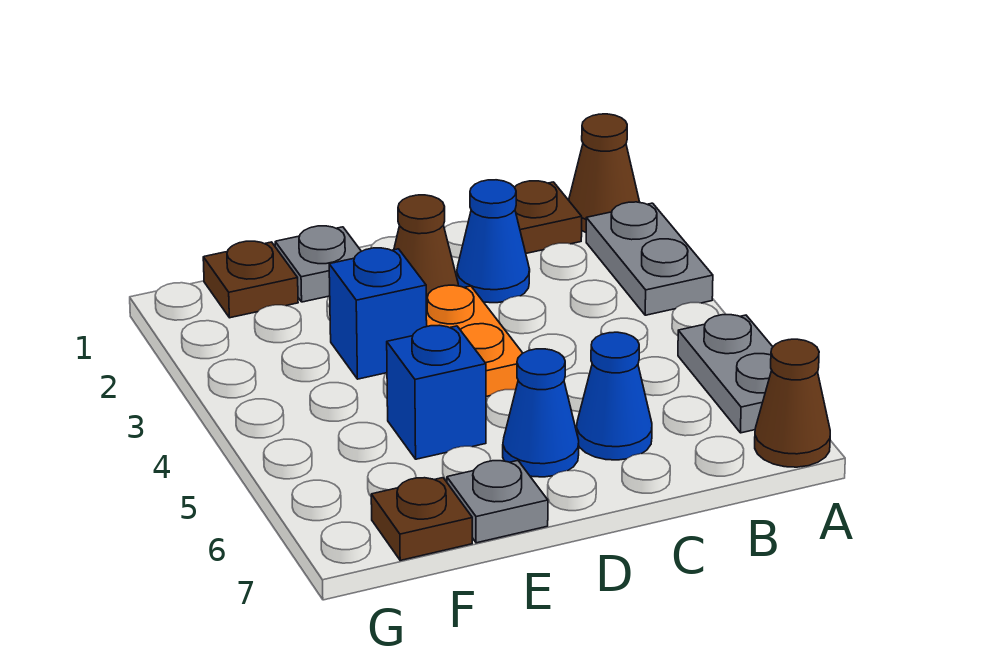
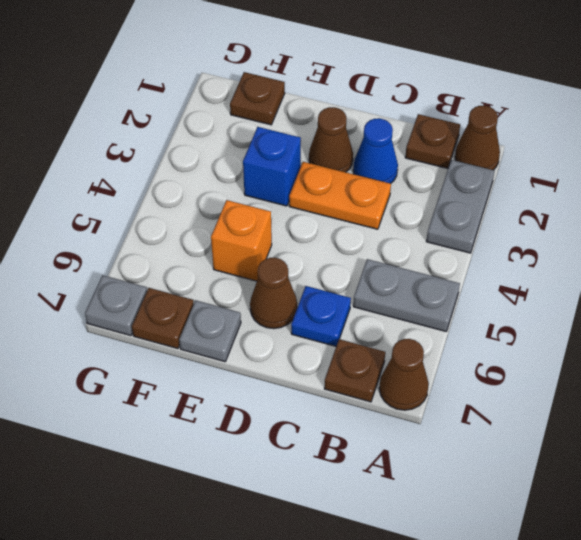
grey 1x2 plate [678,315,773,433] -> grey 1x2 plate turned to [353,259,460,331]
none -> brown 1x1 plate [324,339,385,402]
blue 1x1 cone [577,332,652,460] -> blue 1x1 plate [291,286,351,346]
orange 1x2 plate [426,285,523,396] -> orange 1x2 plate turned to [289,162,391,229]
blue 1x1 cone [503,349,579,477] -> brown 1x1 cone [250,258,297,329]
grey 1x1 plate [275,226,361,302] -> grey 1x1 plate moved to [85,275,147,336]
blue 1x1 brick [387,325,486,459] -> orange 1x1 brick [211,200,272,281]

